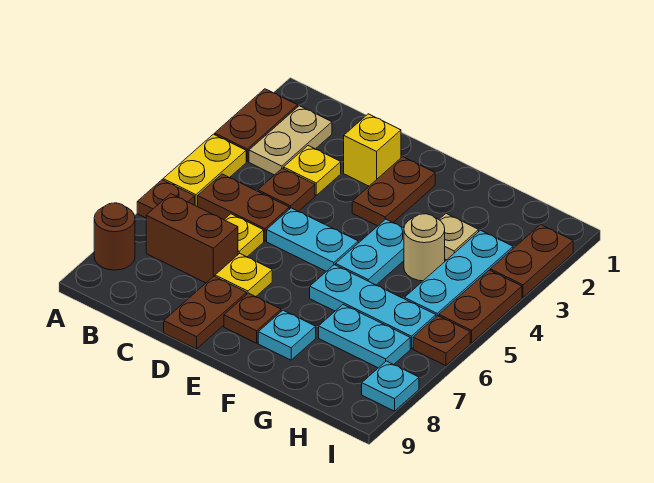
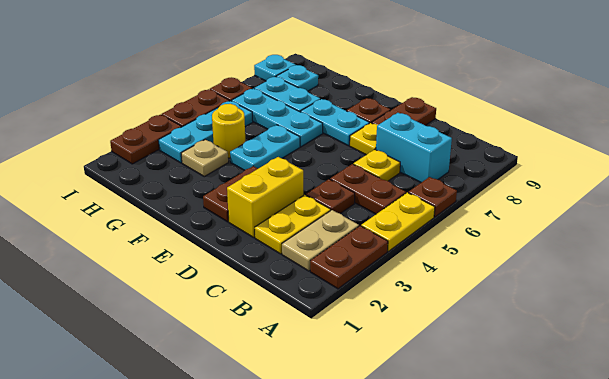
brown 1x1 round brick [94,203,135,270] -> none
brown 1x2 brick [146,194,238,283] -> cyan 1x2 brick [376,113,452,183]
yellow 1x1 plate [284,146,341,195] -> yellow 1x2 plate [255,195,331,254]
yellow 1x1 brick [344,114,401,186] -> yellow 1x2 brick [227,157,303,238]
cyan 1x2 plate [267,208,358,271] -> cyan 1x2 plate moved to [301,99,369,146]
cyan 1x1 plate [258,310,316,360] -> cyan 1x1 plate moved to [276,65,318,91]
tan 1x1 round brick [404,214,445,281] -> yellow 1x1 round brick [212,104,245,158]

